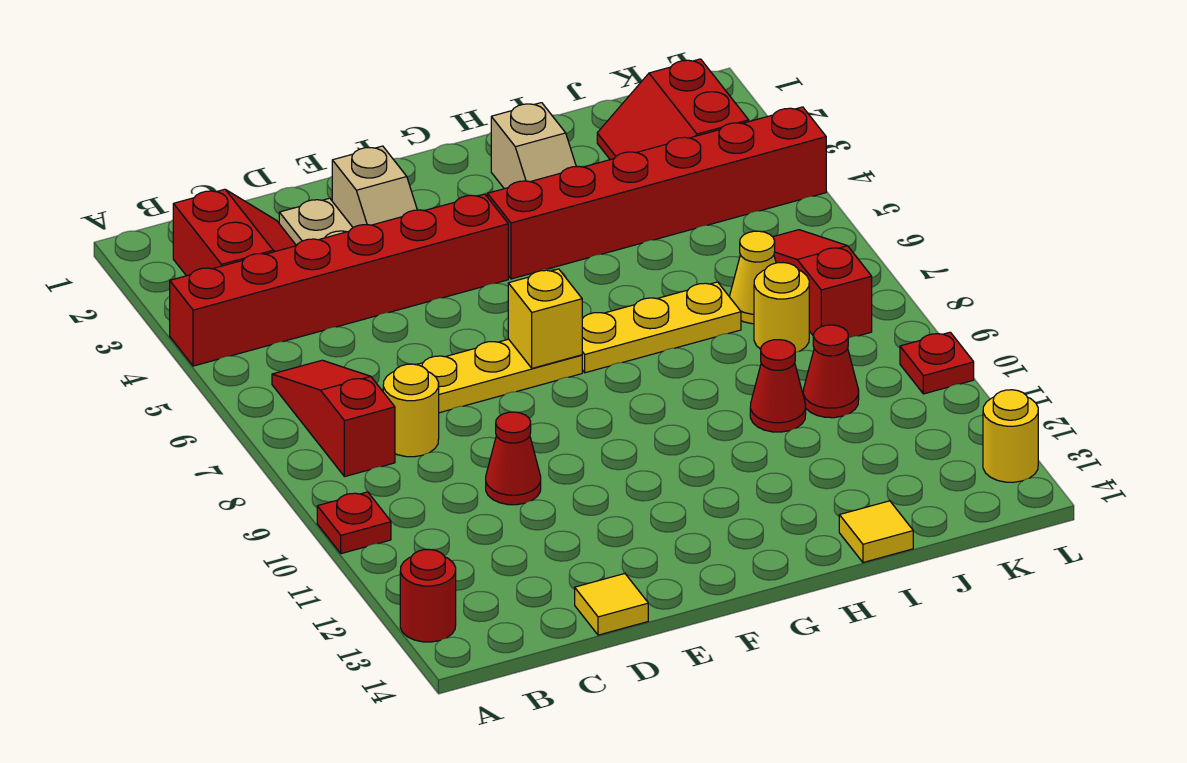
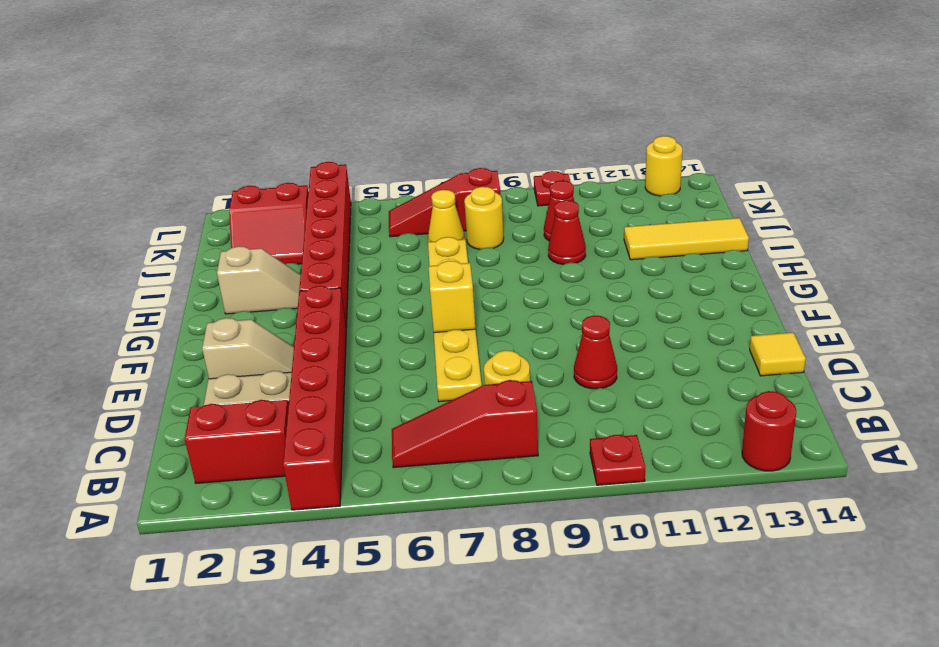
yellow 1x1 tile [839,501,913,562] -> yellow 1x3 tile [624,218,749,260]

